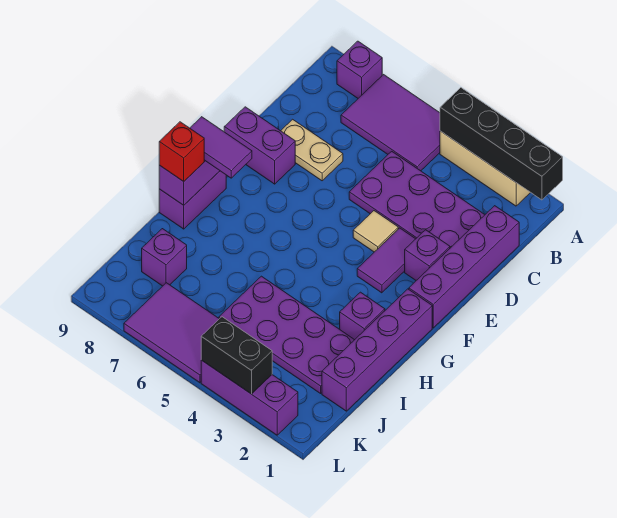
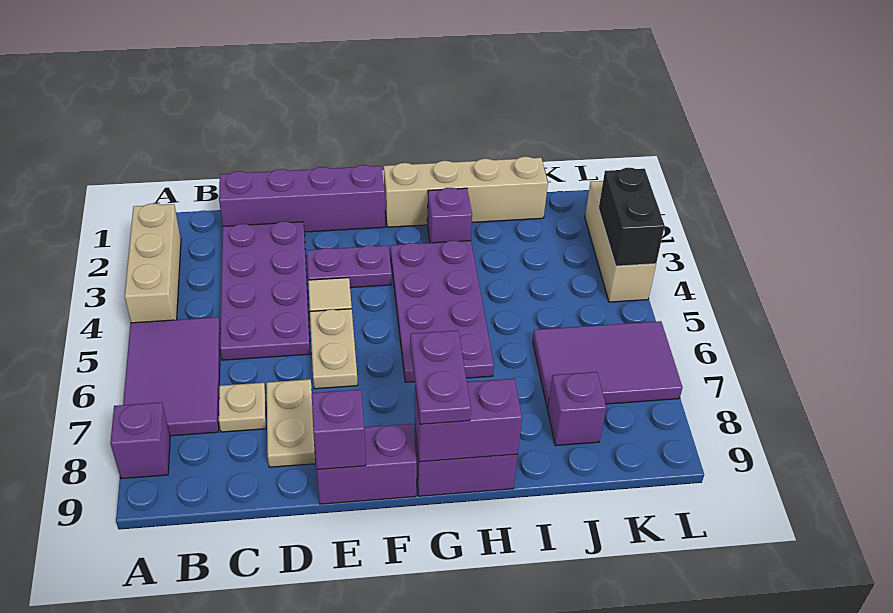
black 1x4 brick [440,88,563,200] -> none
none -> tan 1x1 plate [219,383,266,432]
purple 1x1 brick [405,230,450,280] -> purple 1x1 brick moved to [312,390,366,470]
purple 1x2 tile [357,228,415,293] -> purple 1x2 plate [307,245,392,288]
none -> tan 1x2 plate [310,309,358,389]
purple 1x2 brick [224,107,295,184] -> purple 1x2 brick turned to [317,424,417,504]
purple 1x4 brick [322,289,432,411] -> tan 1x4 brick [384,157,548,227]
purple 1x2 tile [190,117,252,178] -> purple 1x2 plate [410,331,471,424]
red 1x1 brick [159,122,204,181] -> none
purple 2x4 plate [219,276,354,393] -> purple 2x4 plate moved to [390,240,494,382]
purple 2x3 tile [124,283,219,383] -> purple 2x3 tile turned to [533,321,682,408]
purple 1x3 brick [201,360,298,435] -> tan 1x3 brick [585,181,656,302]

